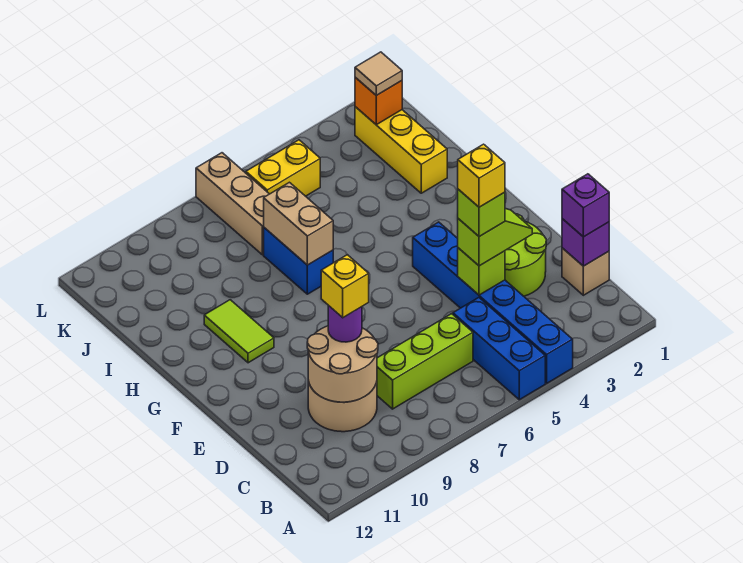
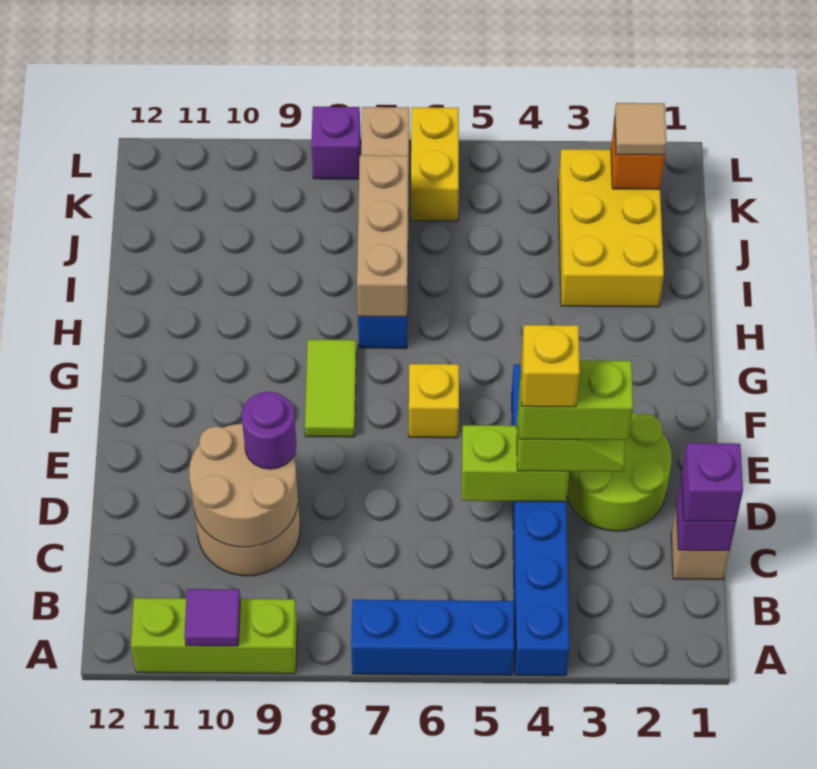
blue 1x3 brick [453,298,545,400] -> blue 1x3 brick turned to [351,599,514,675]
none -> purple 1x1 tile [184,589,240,646]
lime 1x3 brick [377,314,473,409] -> lime 1x3 brick moved to [131,598,297,674]
lime 1x1 brick [458,248,505,295] -> lime 1x2 brick [462,425,569,502]
lime 1x1 brick [458,189,505,237] -> lime 1x2 brick [519,360,633,440]
yellow 1x1 brick [321,255,369,318] -> yellow 1x1 brick moved to [409,364,459,438]
lime 1x2 tile [204,300,274,363] -> lime 1x2 tile moved to [305,340,356,437]
tan 1x2 brick [264,182,333,265] -> tan 1x3 brick [357,155,408,317]
yellow 1x3 brick [355,107,447,193] -> yellow 2x3 brick [558,149,664,307]
yellow 1x2 brick [246,140,320,196] -> yellow 1x2 brick turned to [411,107,459,221]
none -> purple 1x1 brick [311,107,361,179]

